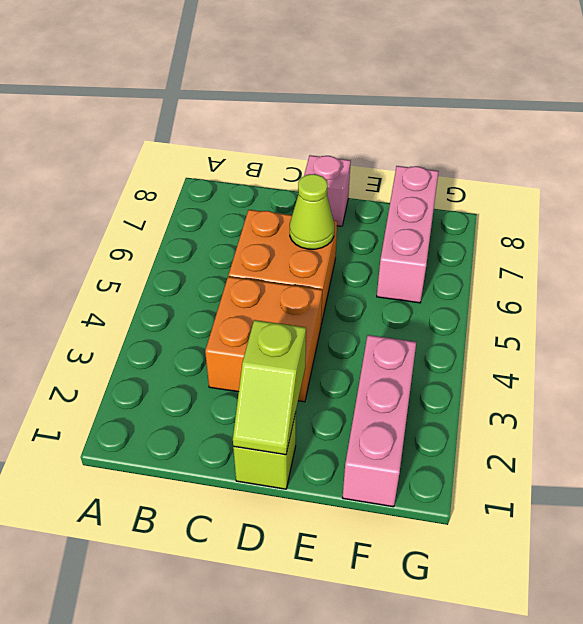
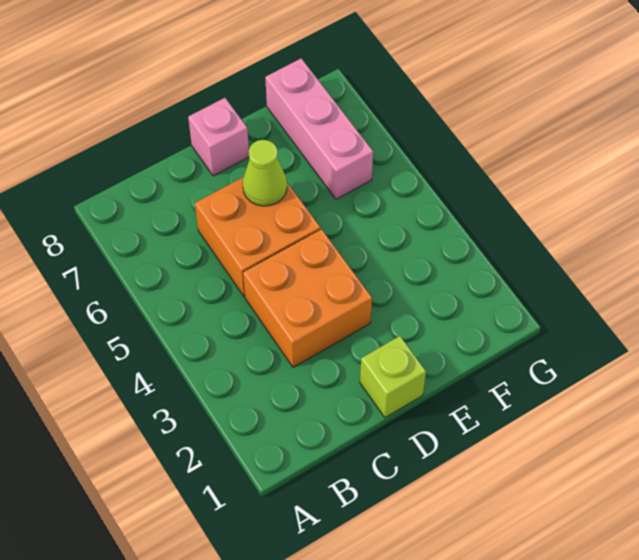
lime 1x2 slope [233,320,306,455] -> none
pink 1x3 brick [343,335,416,507] -> none

